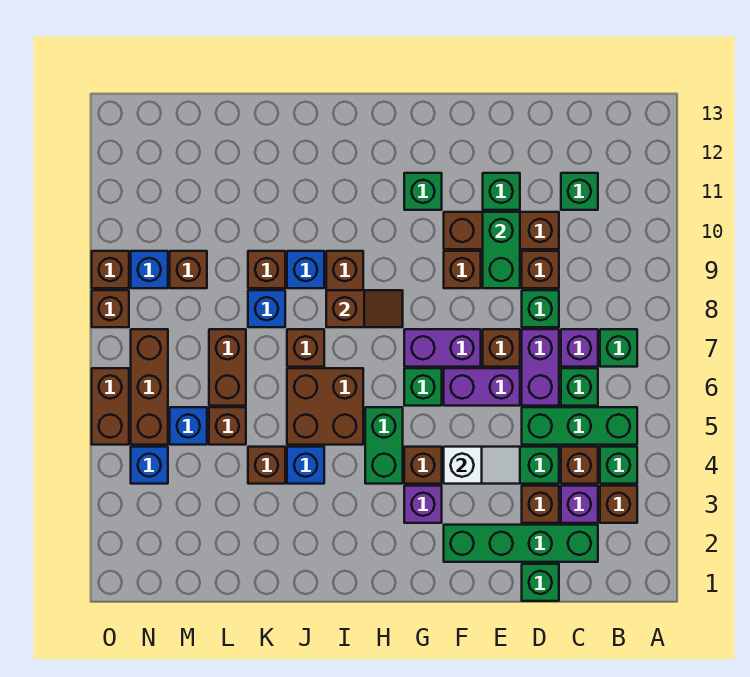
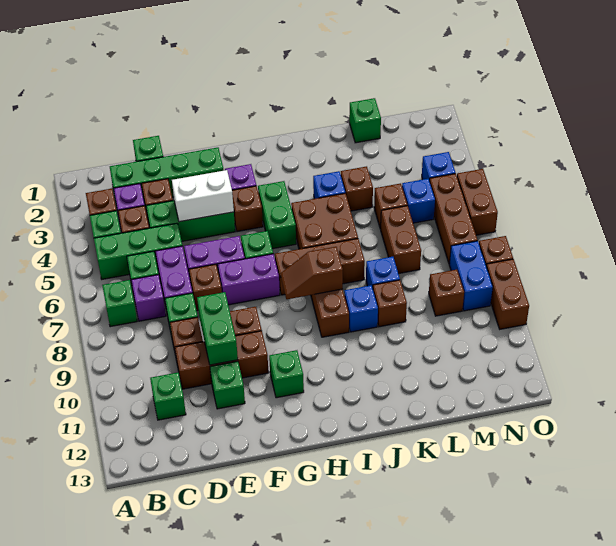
white 1x2 slope [444,447,520,484] -> white 1x2 brick [172,170,234,222]
brown 1x1 brick [287,329,324,367] -> brown 1x3 brick [275,239,365,295]
none -> green 1x1 brick [349,98,381,143]
blue 1x1 brick [131,251,168,288] -> blue 1x2 brick [449,241,493,311]
brown 1x1 brick [92,251,129,288] -> brown 1x2 brick [486,259,529,329]

